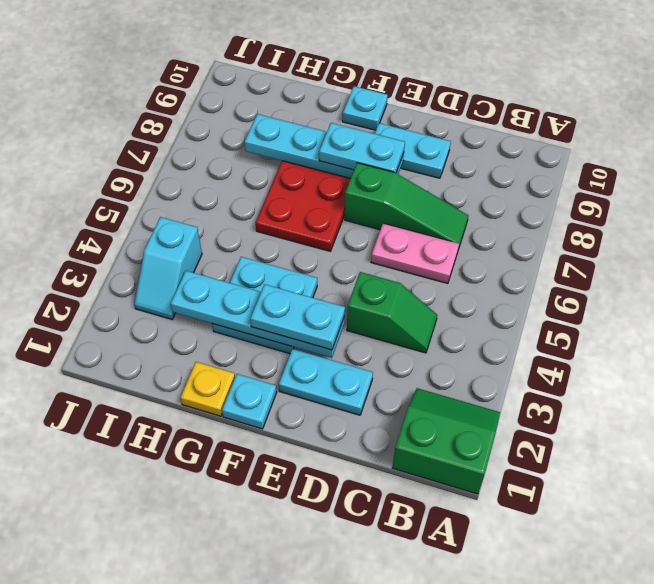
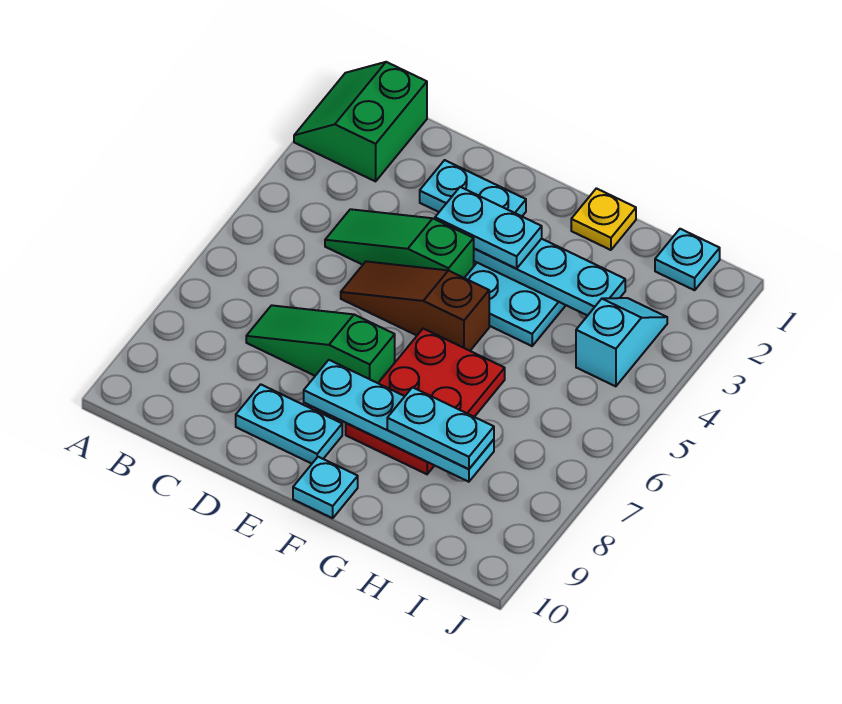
green 2x2 slope [392,388,500,494] -> green 2x2 slope turned to [294,62,427,181]
green 1x2 slope [347,272,437,353] -> green 1x3 slope [325,209,474,278]
pink 1x2 plate [371,223,459,283] -> none
none -> brown 1x3 slope [341,261,489,351]
cyan 1x2 plate [319,123,405,173] -> cyan 1x2 plate moved to [387,387,494,469]
cyan 1x1 plate [222,374,277,429] -> cyan 1x1 plate moved to [655,229,720,290]

